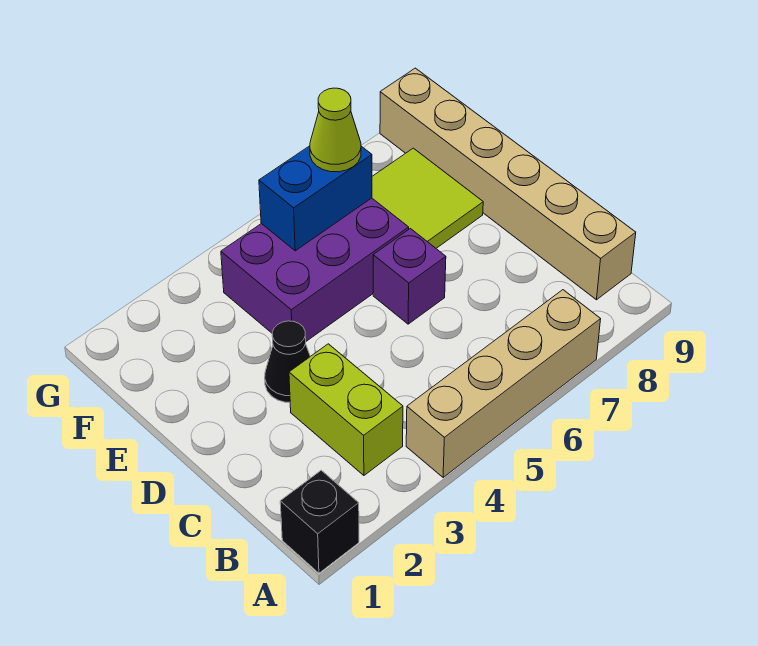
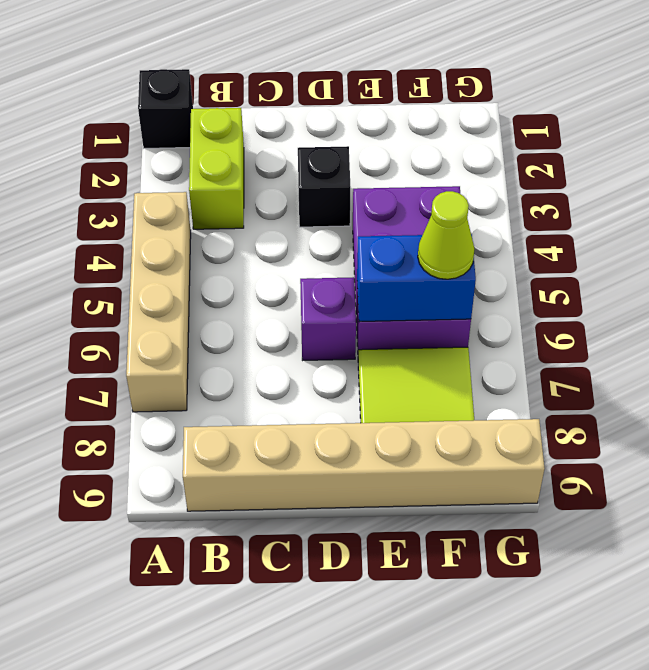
lime 1x2 brick [289,344,403,475] -> lime 1x2 brick turned to [189,108,244,229]
black 1x1 cone [265,321,310,402] -> black 1x1 brick [298,146,350,227]
blue 1x2 brick [259,146,372,251] -> blue 1x2 brick turned to [357,234,476,322]

